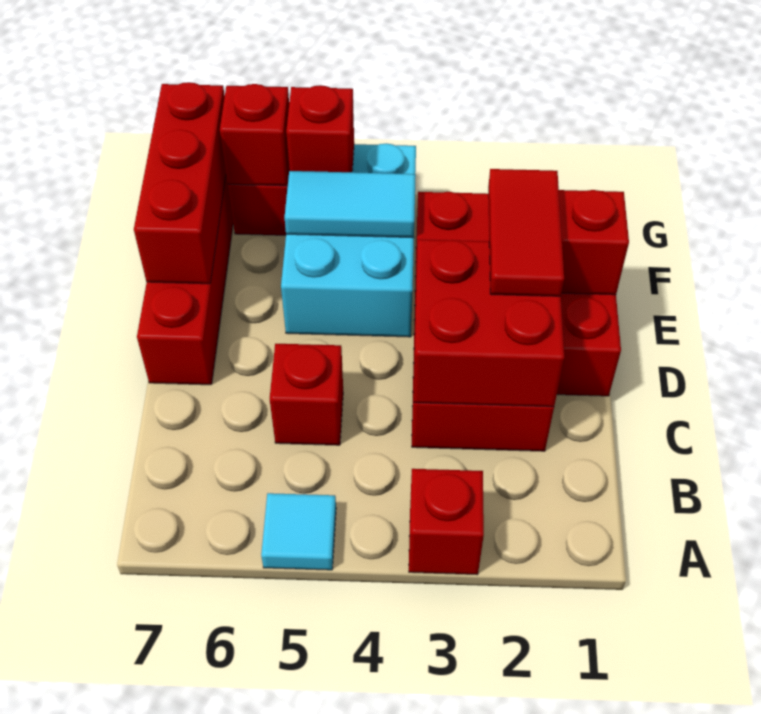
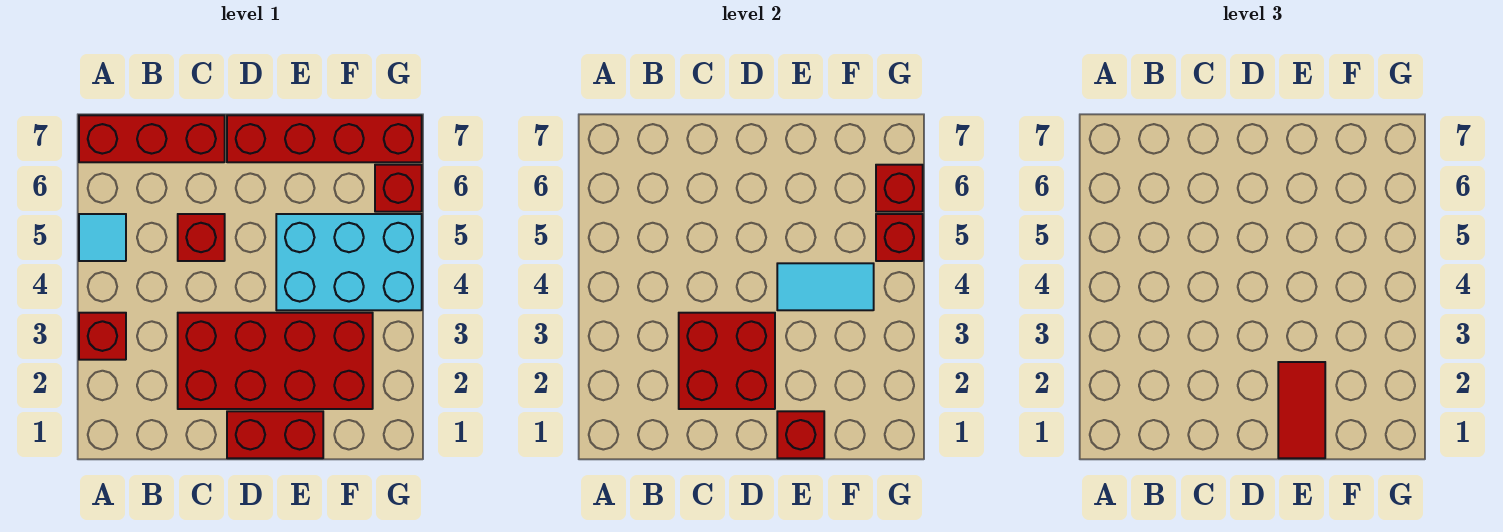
red 1x2 tile [488,169,564,296] -> red 1x2 tile turned to [1278,362,1325,458]
red 1x3 brick [134,82,226,284] -> red 1x3 brick moved to [79,115,225,162]
cyan 1x2 tile [285,171,416,238] -> cyan 1x2 tile turned to [777,263,874,310]

